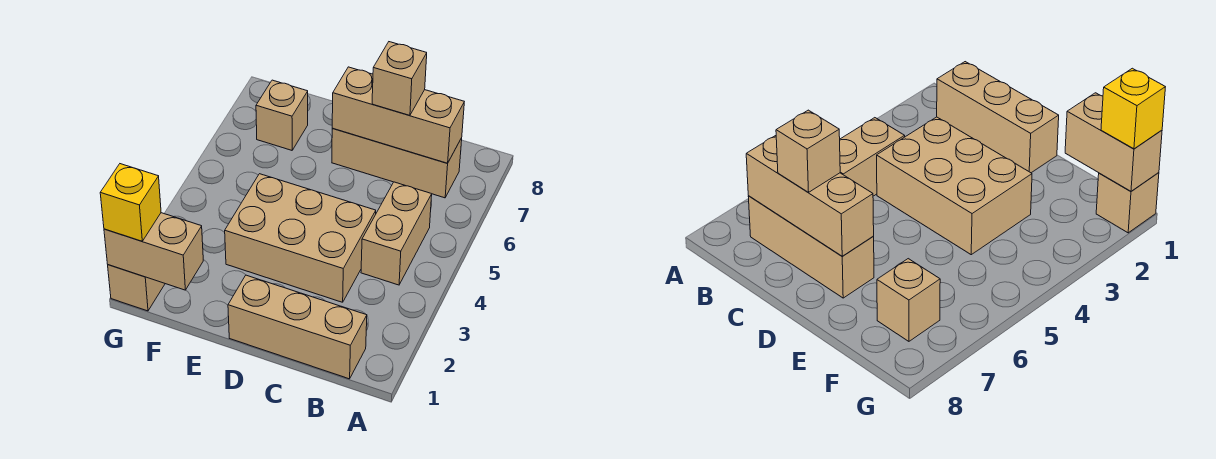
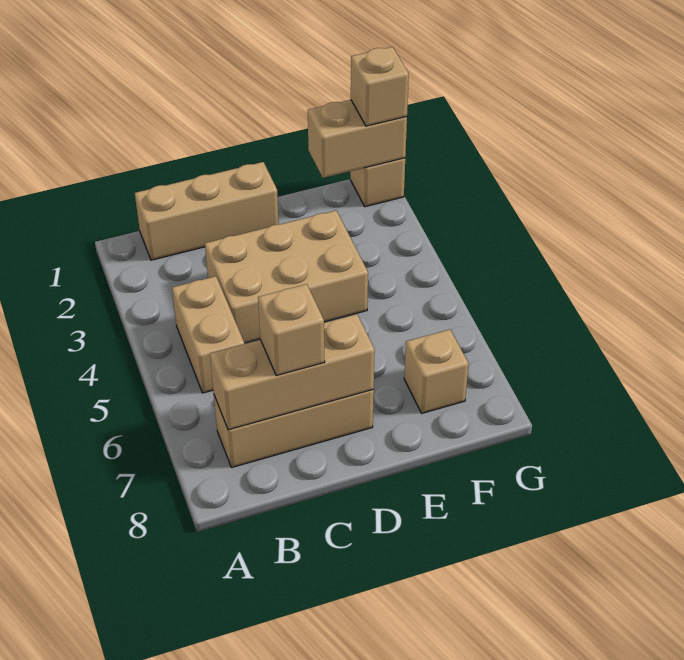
yellow 1x1 brick [100,164,161,241] -> tan 1x1 brick [351,47,409,126]

